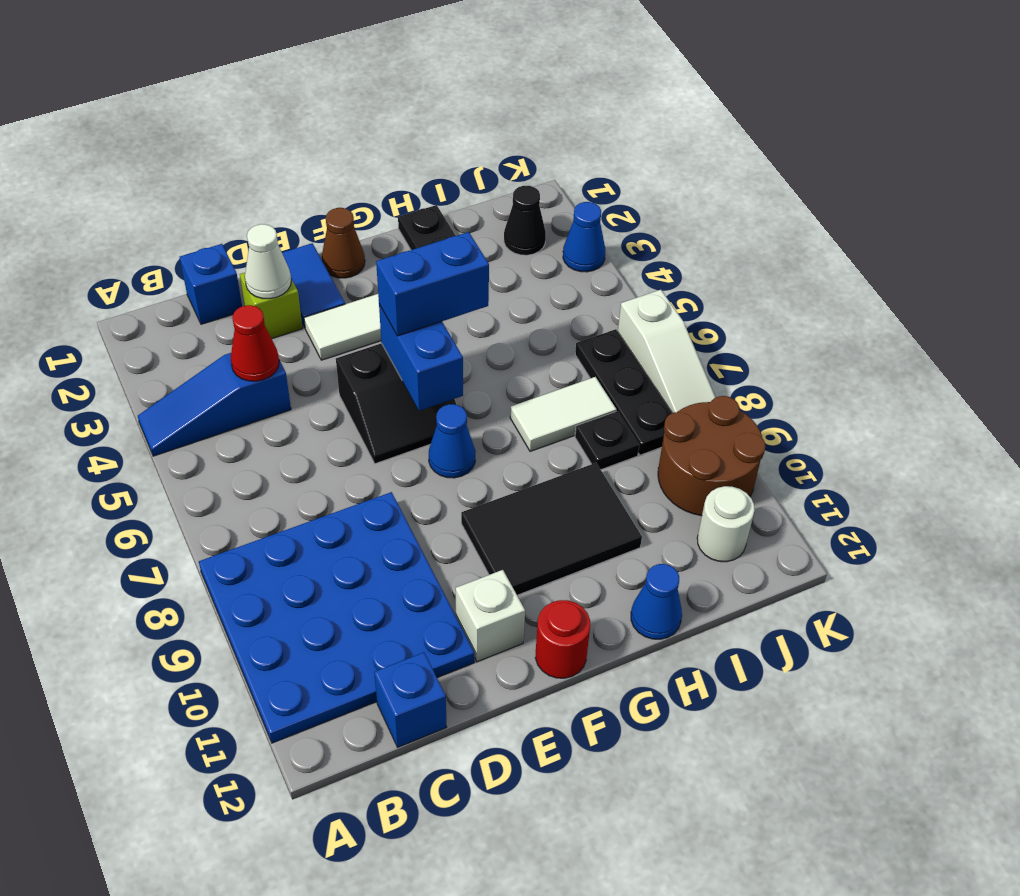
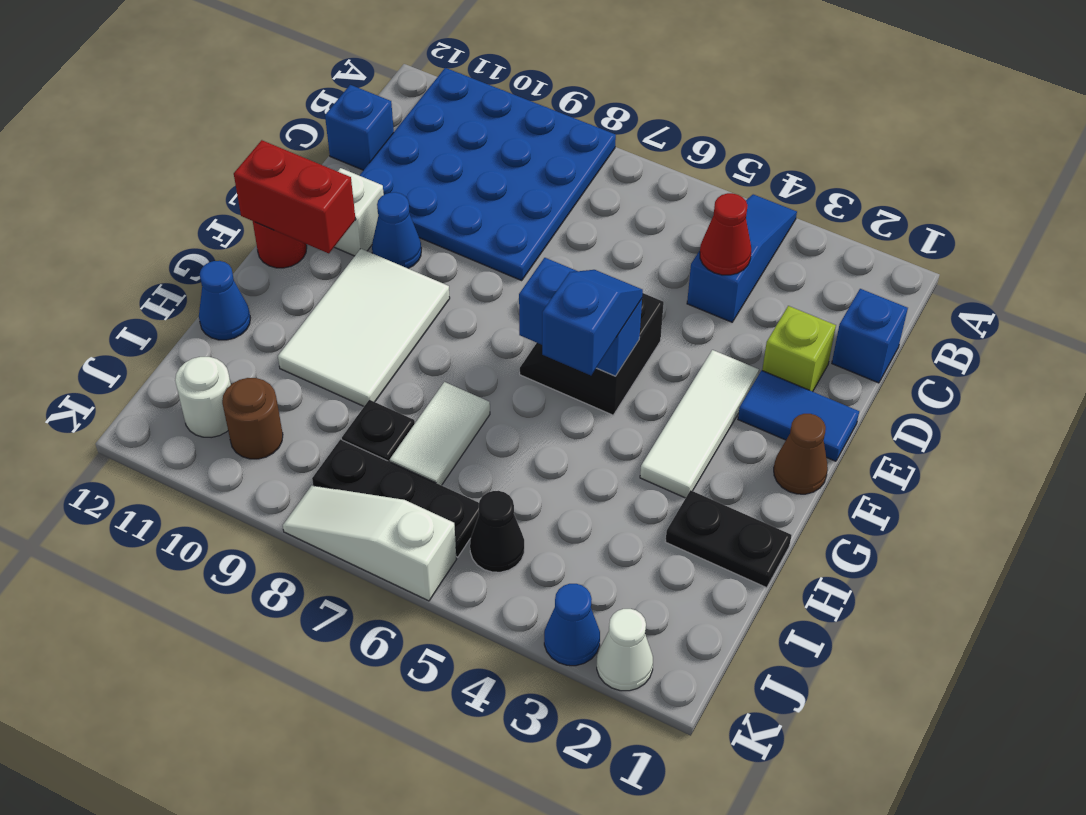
white 1x1 cone [245,224,291,299] -> white 1x1 cone moved to [597,609,653,691]
blue 1x2 brick [376,232,489,336] -> blue 1x2 slope [542,270,643,375]
blue 1x1 cone [429,404,476,478] -> blue 1x1 cone moved to [372,192,421,268]
black 2x3 tile [461,463,642,595] -> white 2x3 tile [278,249,450,406]
none -> red 1x2 brick [234,140,356,253]
black 1x1 cone [504,186,546,255] -> black 1x1 cone moved to [470,491,524,572]
brown 2x2 round brick [658,396,765,516] -> brown 1x1 round brick [222,378,283,459]

